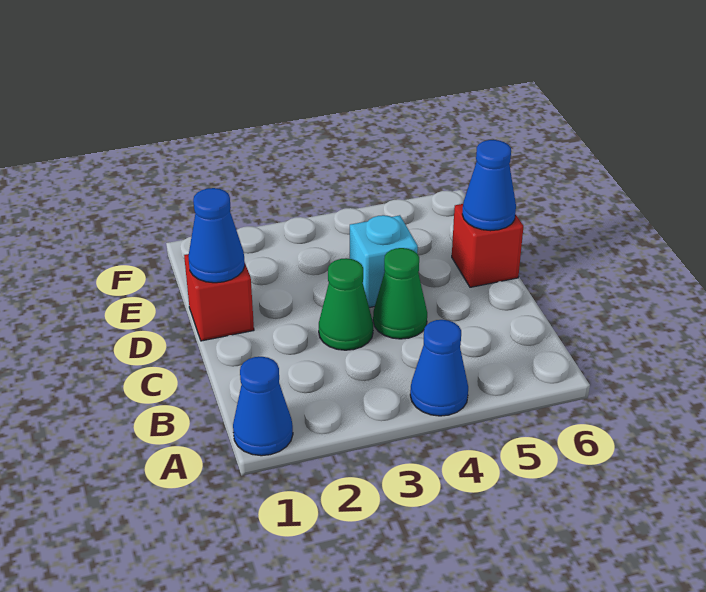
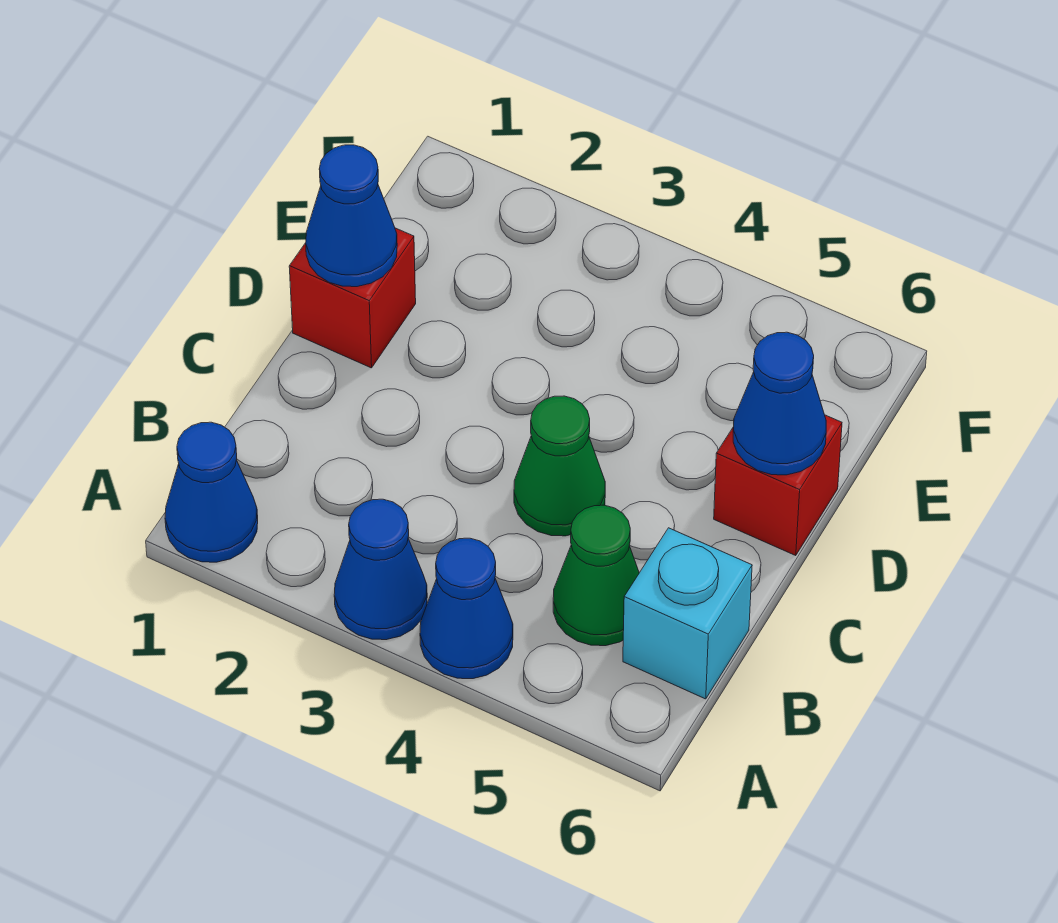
none -> blue 1x1 cone [334,499,427,640]
green 1x1 cone [319,258,373,350] -> green 1x1 cone moved to [553,505,639,646]
cyan 1x1 brick [350,215,418,308] -> cyan 1x1 brick moved to [623,528,752,699]

